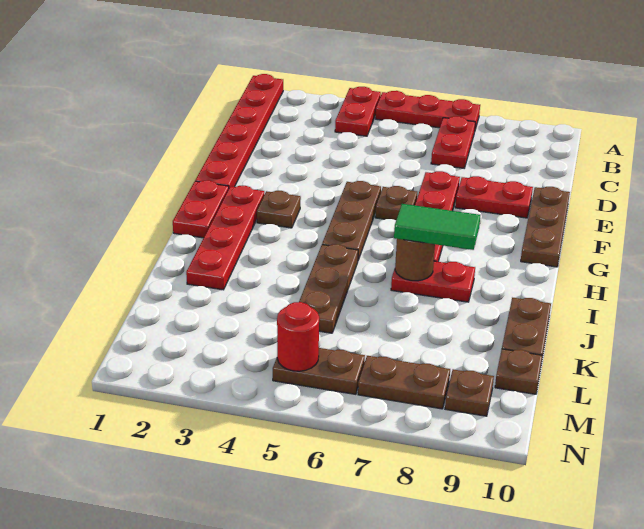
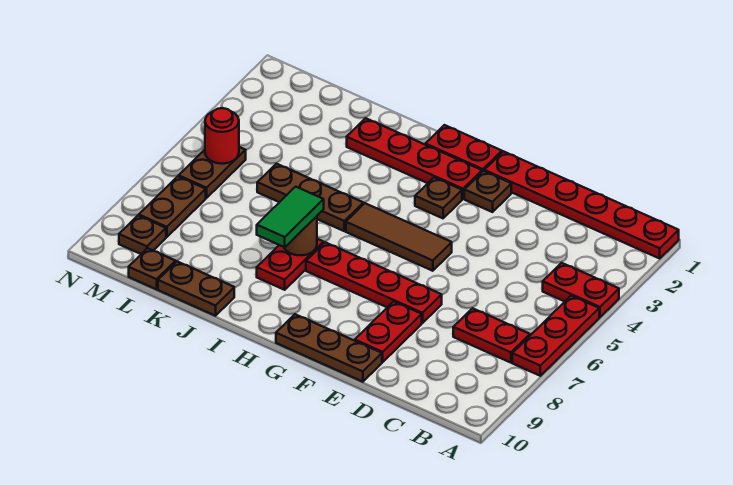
brown 1x3 plate [322,181,381,260] -> brown 1x3 tile [346,203,452,271]
brown 1x1 plate [375,186,417,220] -> brown 1x1 plate moved to [464,171,511,212]

